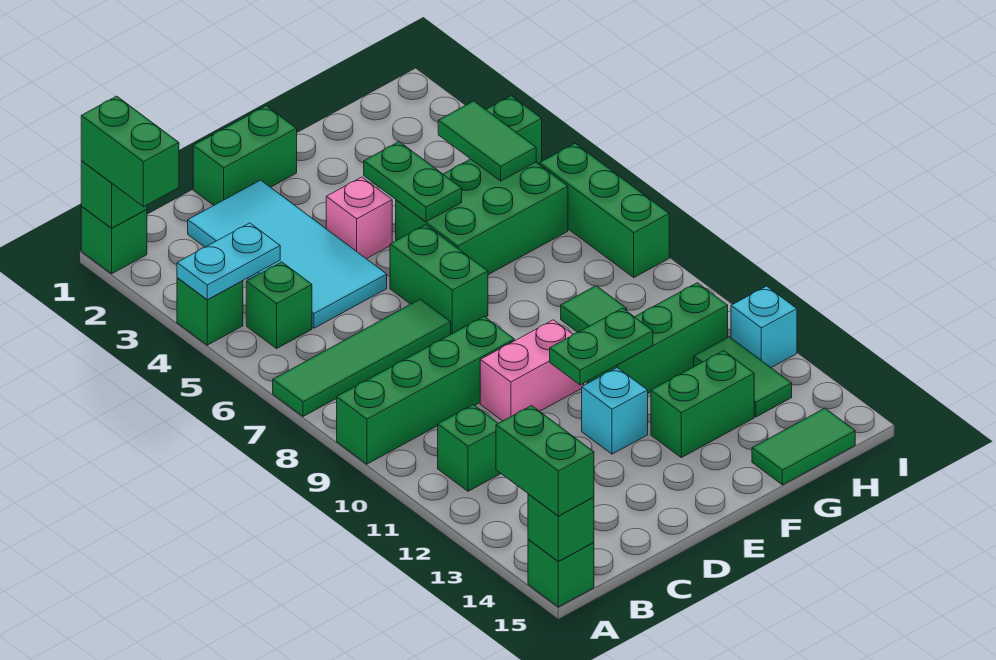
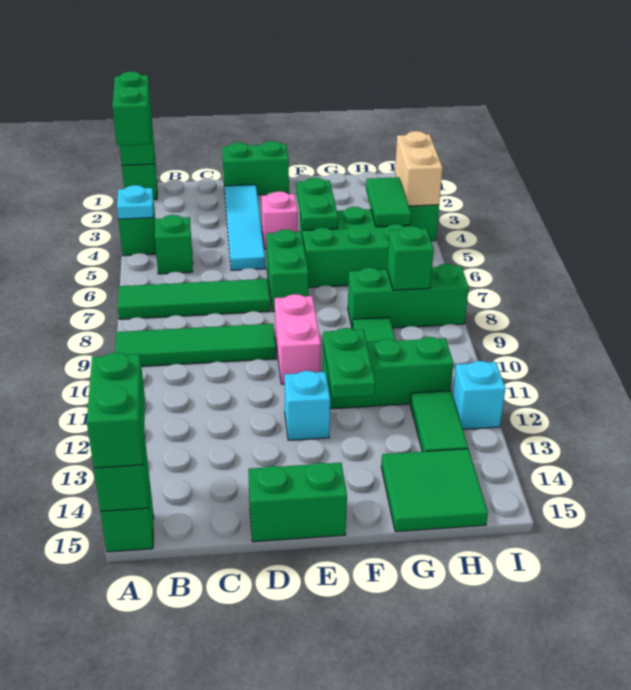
cyan 1x2 plate [177,223,280,300] -> cyan 1x1 plate [117,185,154,219]
green 1x4 brick [337,317,514,464] -> green 1x4 tile [115,324,276,366]
green 1x1 brick [438,405,501,491] -> green 1x1 brick moved to [387,226,434,290]
cyan 2x4 tile [188,180,387,328] -> cyan 1x4 tile [225,185,265,270]
pink 1x2 brick [480,320,584,421] -> pink 1x2 brick turned to [275,294,321,384]
green 1x2 plate [550,308,653,385] -> green 1x2 plate turned to [323,328,375,398]
green 1x2 brick [651,351,754,458] -> green 1x2 brick moved to [248,463,347,542]
green 1x2 tile [752,408,855,485] -> green 2x2 tile [381,449,488,532]
none -> tan 1x2 brick [395,131,443,206]
green 1x3 brick [539,144,669,277] -> green 1x3 brick turned to [348,264,469,329]

